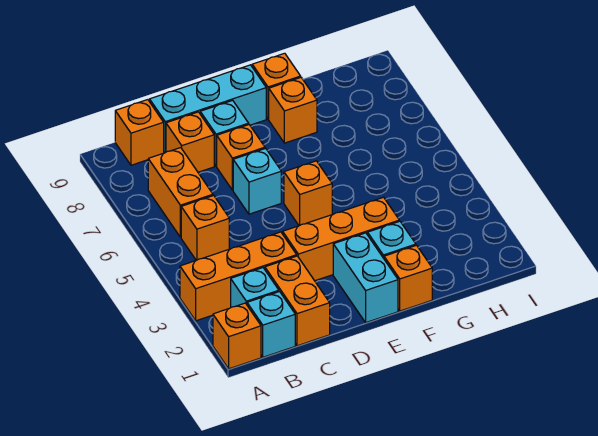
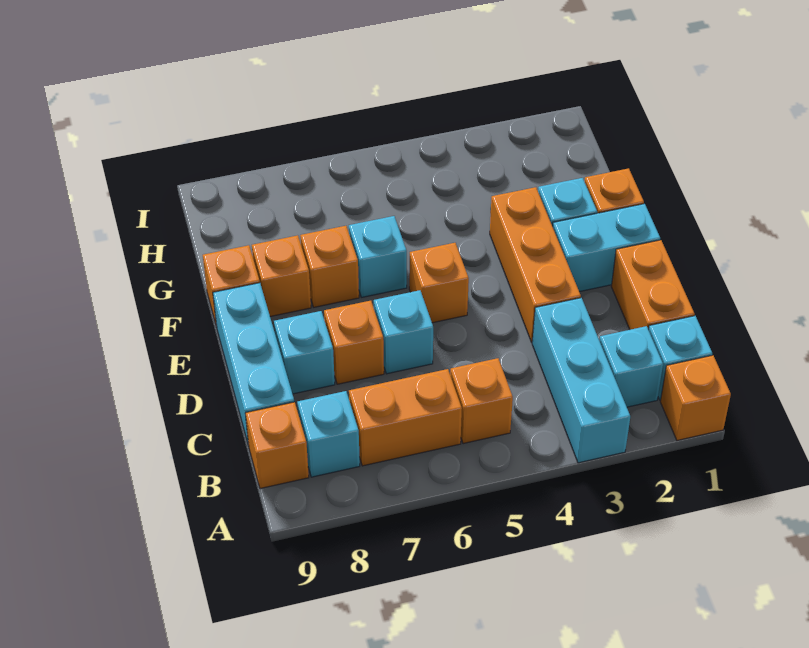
orange 1x3 brick [180,232,297,321] -> cyan 1x3 brick [532,298,630,463]
none -> cyan 1x1 brick [297,391,360,477]
orange 1x2 brick [265,256,330,346] -> orange 1x2 brick turned to [611,240,695,330]
orange 1x1 brick [166,112,214,172] -> orange 1x1 brick moved to [300,226,359,307]
none -> cyan 1x1 brick [349,216,407,297]

